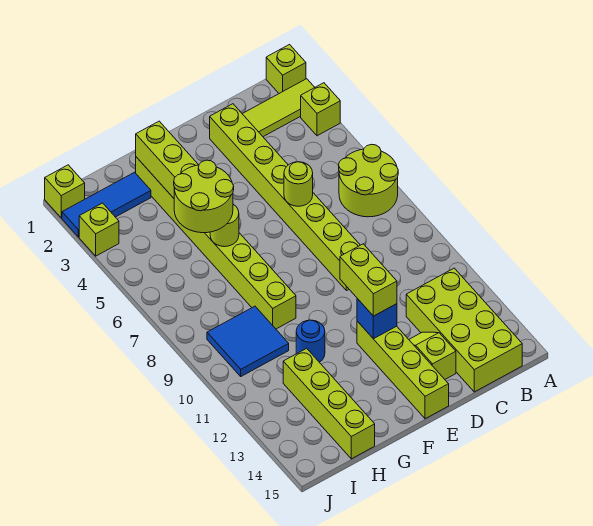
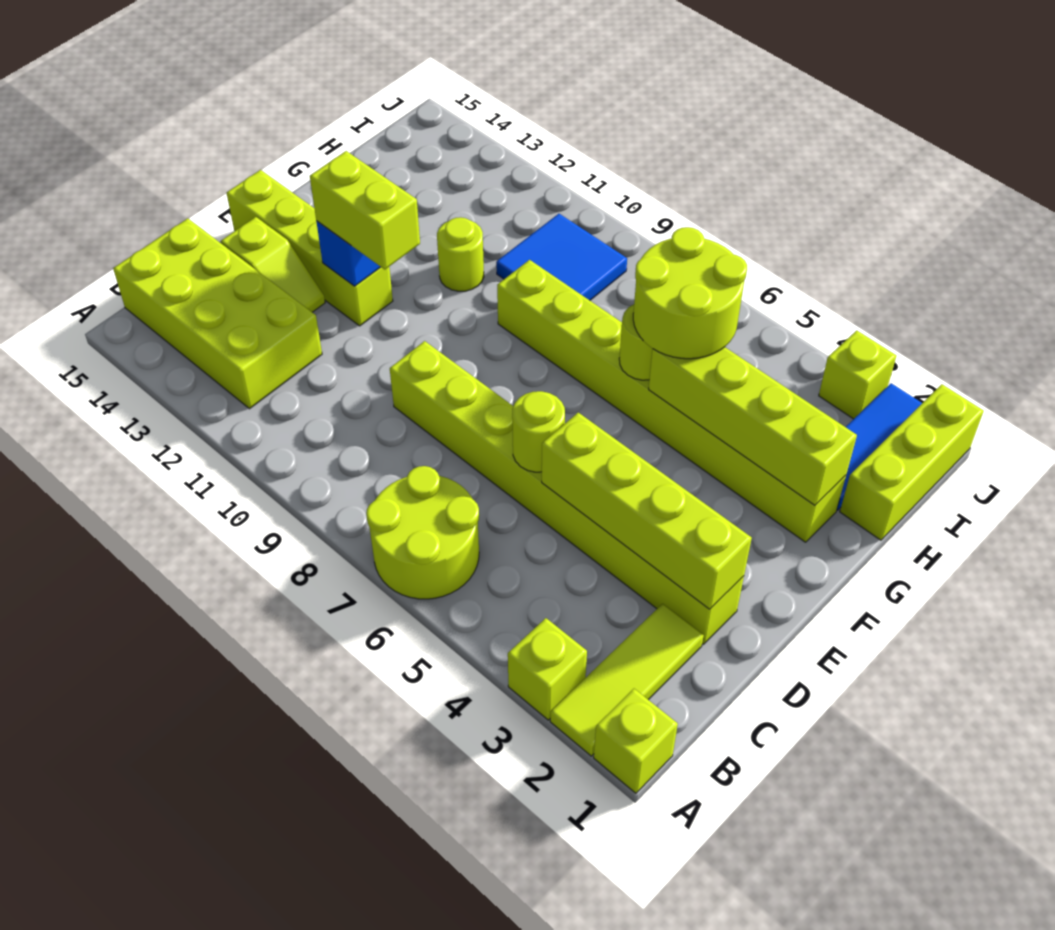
blue 1x1 round brick [296,320,325,362] -> lime 1x1 round brick [437,217,484,291]
lime 1x4 brick [283,348,375,459] -> lime 1x4 brick moved to [542,413,752,609]
lime 1x1 brick [45,165,85,218] -> lime 1x3 brick [840,384,984,540]

